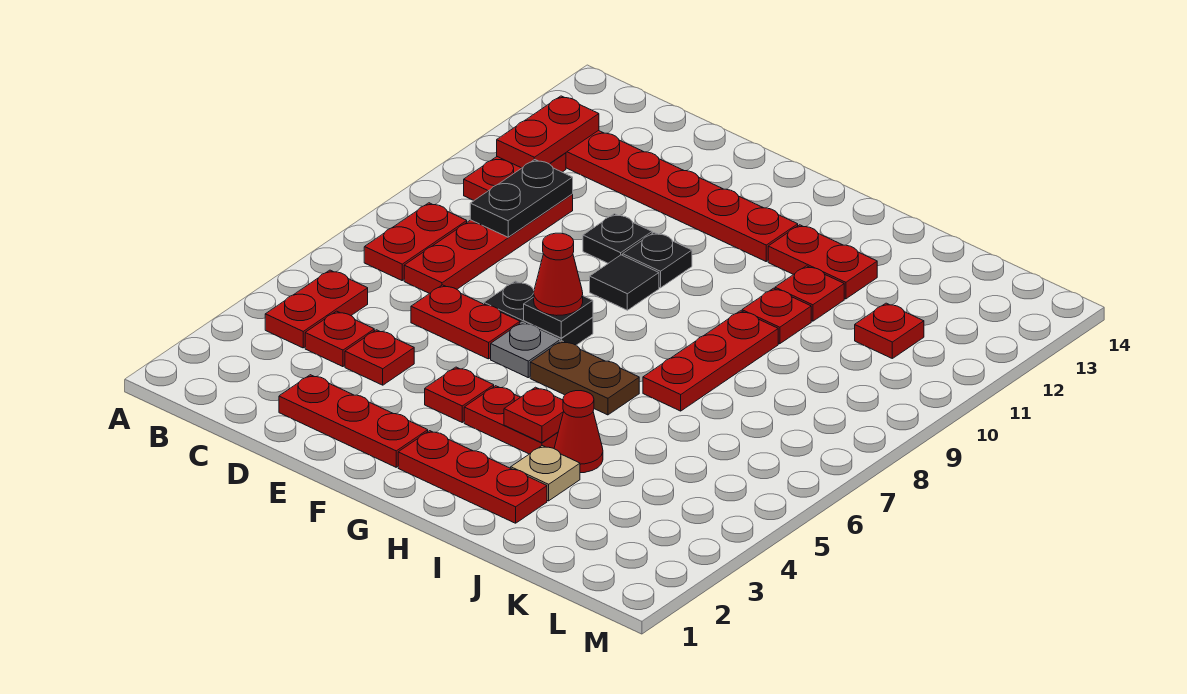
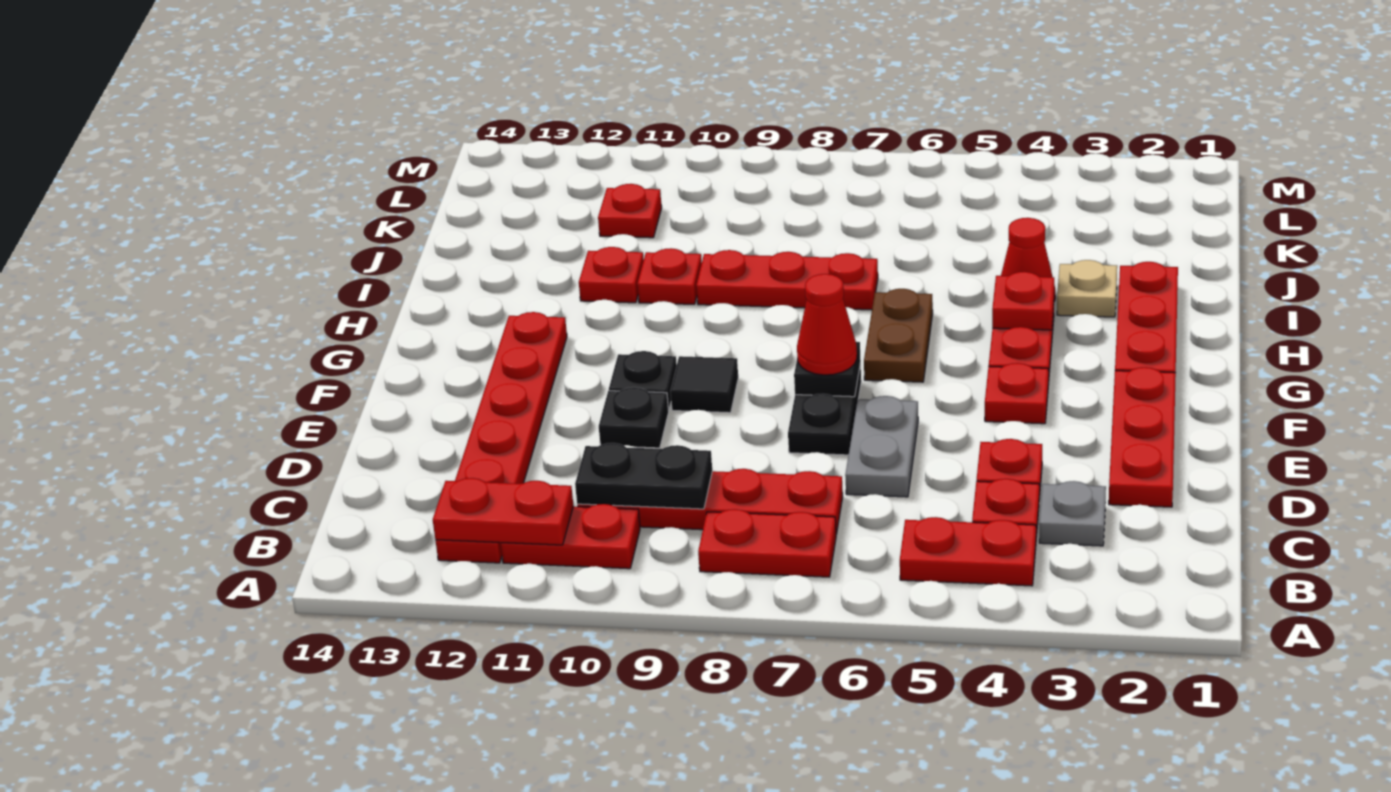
red 1x2 plate [411,285,520,359] -> grey 1x2 plate [845,396,918,497]
grey 1x1 plate [491,322,560,378] -> grey 1x1 plate moved to [1039,481,1106,546]
red 1x2 plate [768,225,877,299] -> none

